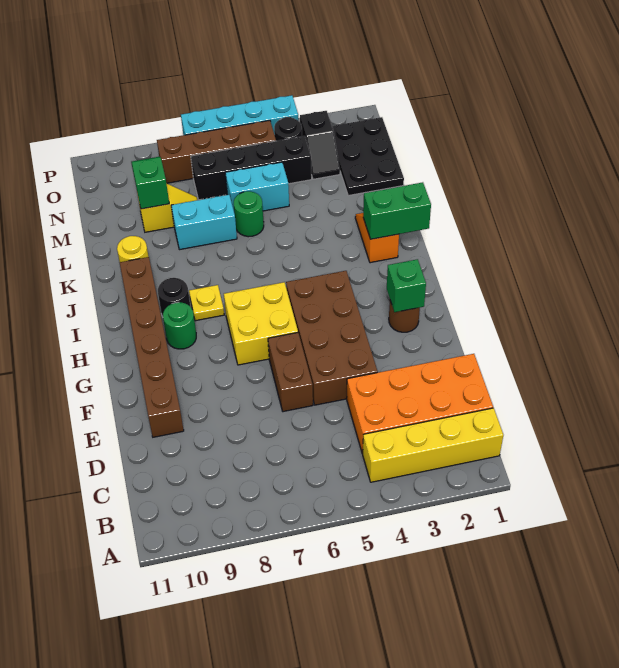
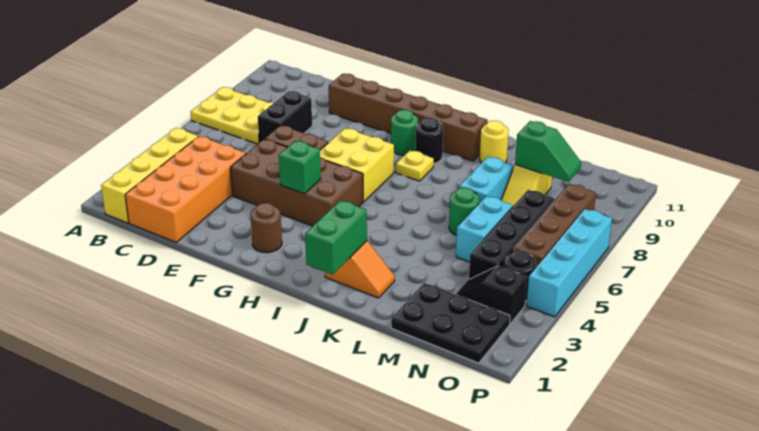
none -> yellow 2x3 plate [190,87,274,144]
none -> black 1x2 brick [258,91,312,143]
green 1x1 brick [387,259,426,312] -> green 1x1 brick moved to [279,141,321,194]

